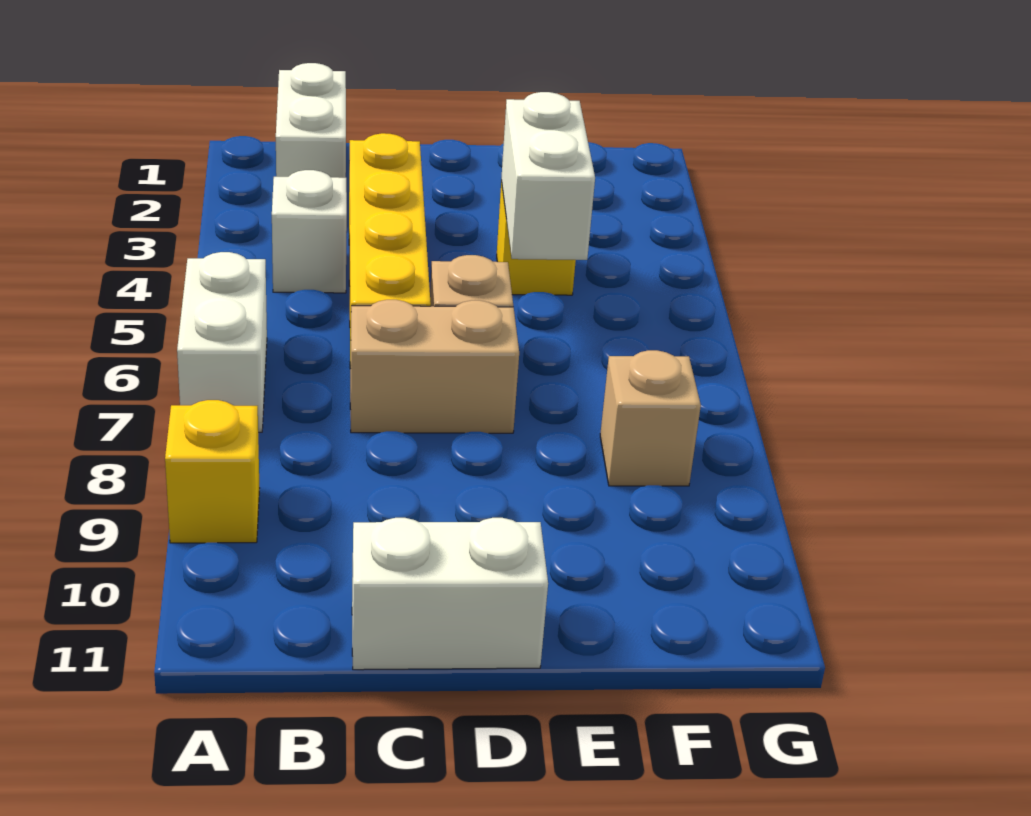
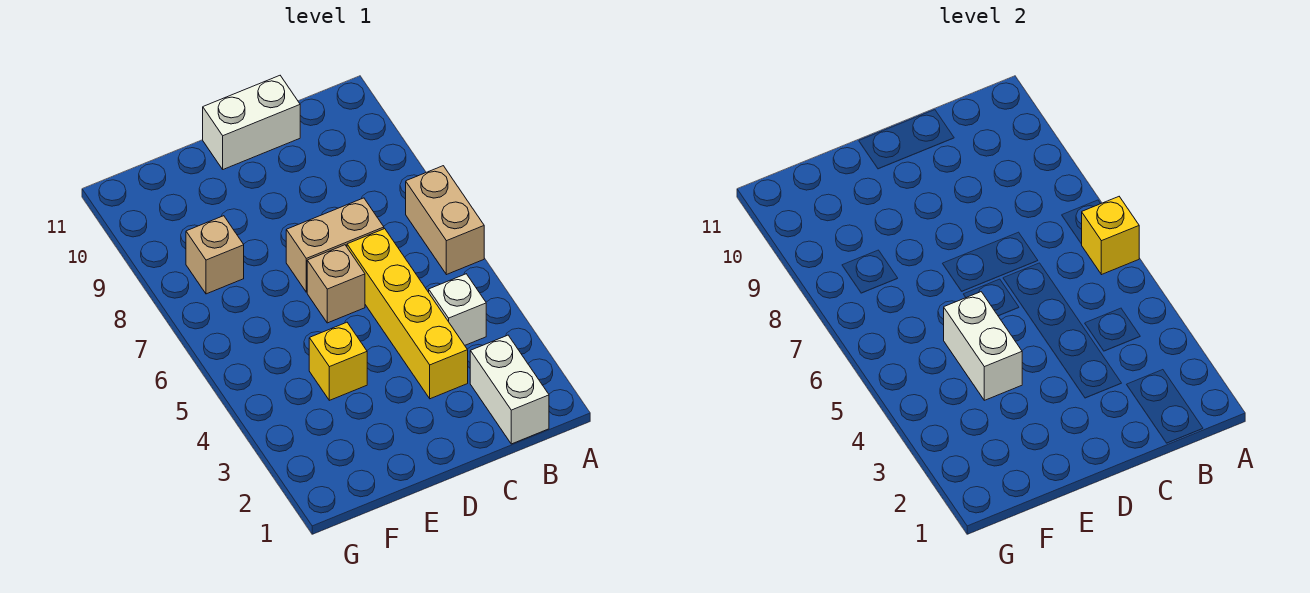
white 1x2 brick [177,252,267,432] -> tan 1x2 brick [406,166,484,275]
yellow 1x1 brick [165,400,260,543] -> yellow 1x1 brick moved to [1082,197,1139,275]

